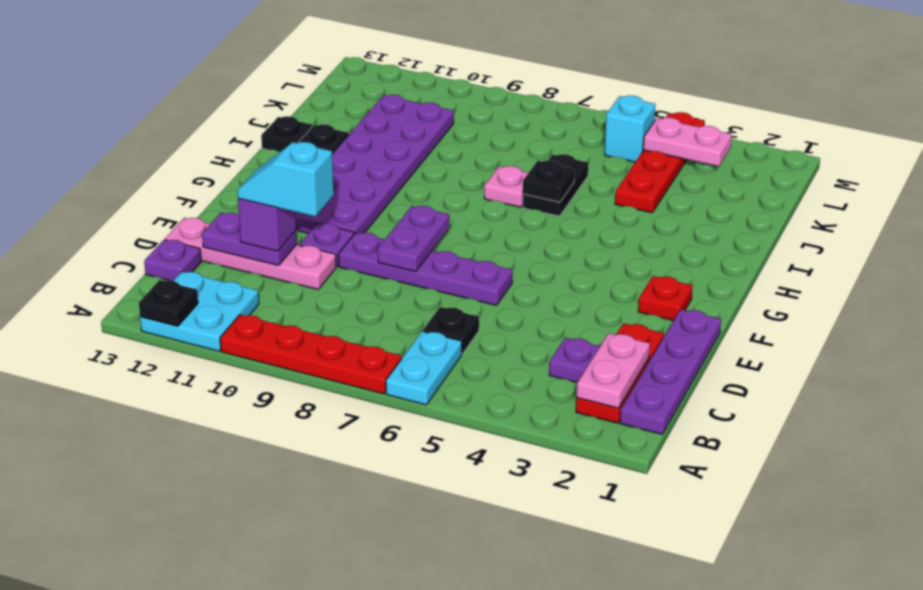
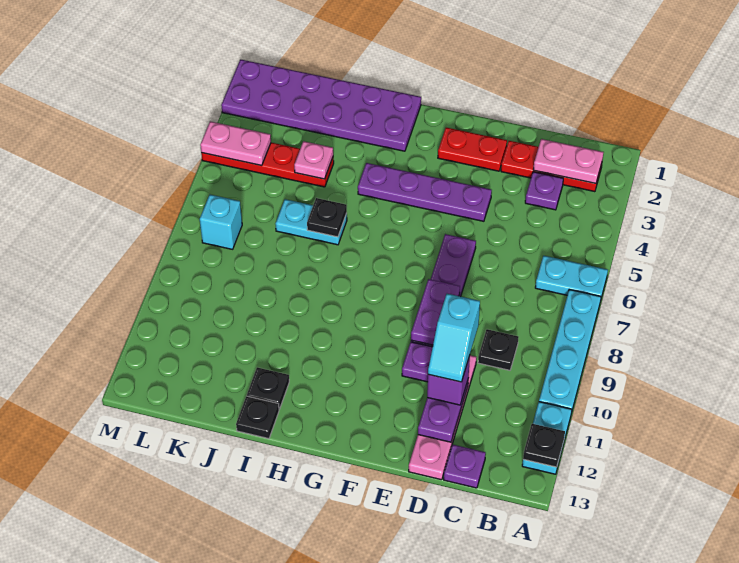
red 1x4 plate [220,315,402,394] -> cyan 1x4 plate [539,289,601,410]
cyan 2x2 plate [140,272,259,351] -> cyan 1x2 plate [522,402,572,474]
purple 1x4 plate [620,309,721,434] -> purple 1x4 plate moved to [358,163,492,221]
black 1x1 plate [423,307,479,354] -> black 1x1 plate moved to [478,329,518,370]
purple 1x2 plate [378,206,449,272] -> purple 1x2 plate turned to [411,279,460,345]
red 1x1 plate [638,276,692,321] -> red 1x2 plate [438,128,507,171]
purple 2x6 plate [295,95,454,234] -> purple 2x6 plate moved to [221,59,421,151]
black 1x2 plate [523,154,588,216] -> cyan 1x2 plate [276,199,347,245]
pink 1x1 plate [484,166,528,207] -> pink 1x1 plate moved to [294,141,333,179]
pink 1x2 plate [643,118,732,166] -> pink 1x2 plate turned to [200,121,271,166]
cyan 1x1 brick [605,96,656,162] -> cyan 1x1 brick moved to [200,195,242,249]

